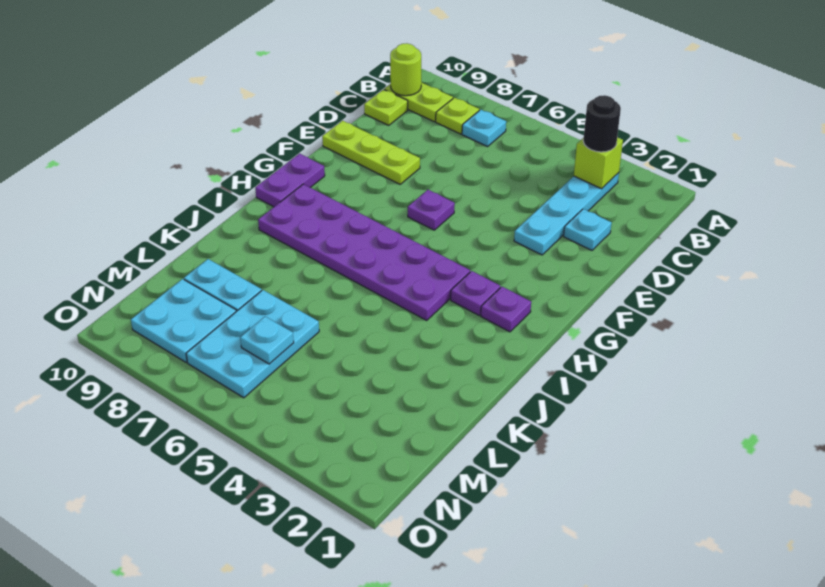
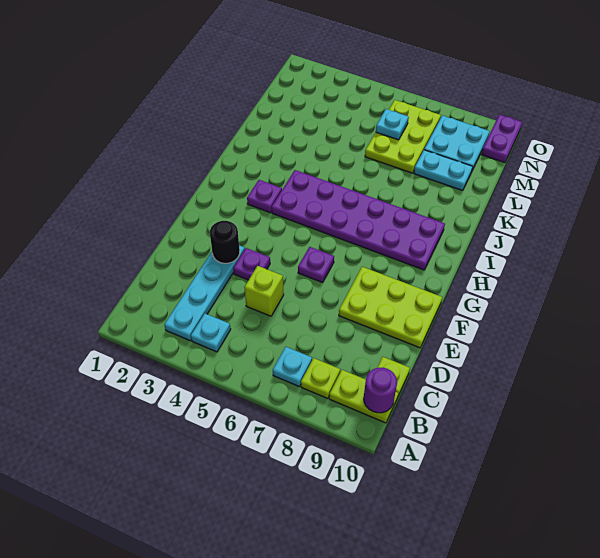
lime 1x1 brick [574,137,623,189] -> lime 1x1 brick moved to [244,266,284,316]
black 1x1 round brick [583,95,621,152] -> black 1x1 round brick moved to [210,221,240,263]
lime 1x1 round brick [390,43,421,96] -> purple 1x1 round brick [364,368,397,413]
cyan 1x1 plate [564,209,612,250] -> cyan 1x1 plate moved to [191,314,231,352]
lime 1x3 plate [322,121,420,184] -> lime 2x3 plate [339,267,442,348]
purple 1x2 plate [255,154,325,207] -> purple 1x2 plate moved to [481,115,522,163]
purple 1x1 plate [481,287,531,332] -> purple 1x1 plate moved to [233,248,270,280]
cyan 2x3 plate [186,290,319,398] -> lime 2x3 plate [365,100,441,173]

